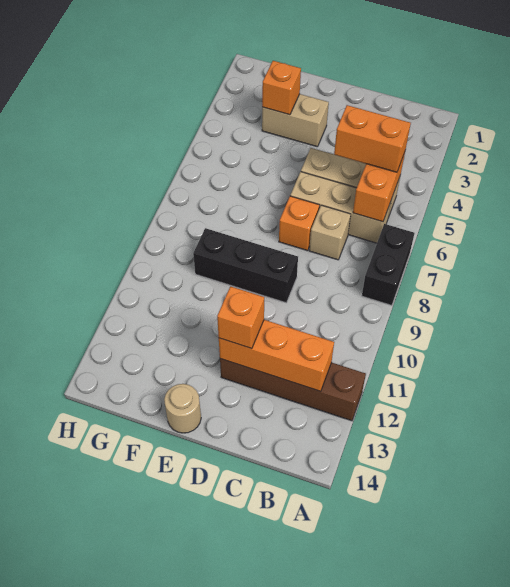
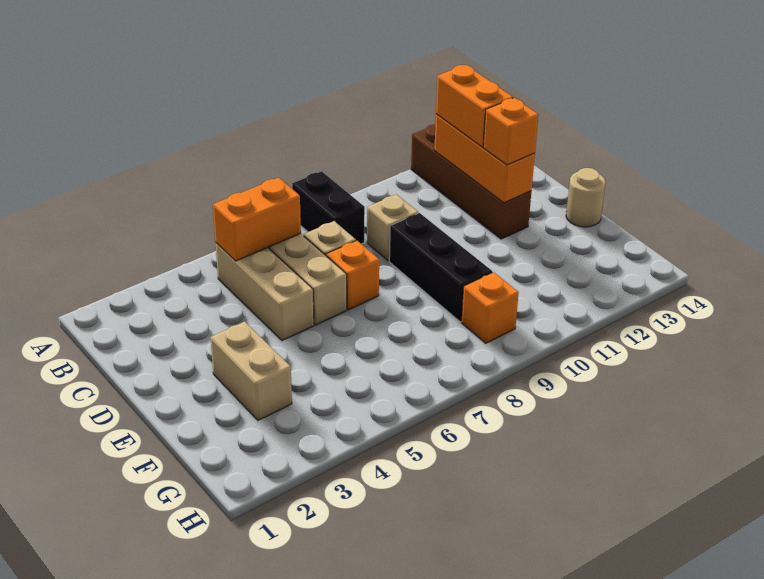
black 1x2 brick [362,224,414,305] -> black 1x2 brick turned to [292,171,365,244]
orange 1x2 brick [334,105,411,172] -> orange 1x2 brick moved to [436,65,513,147]
none -> tan 1x1 brick [367,194,418,261]
orange 1x1 brick [262,61,301,115] -> orange 1x1 brick moved to [461,272,519,343]

